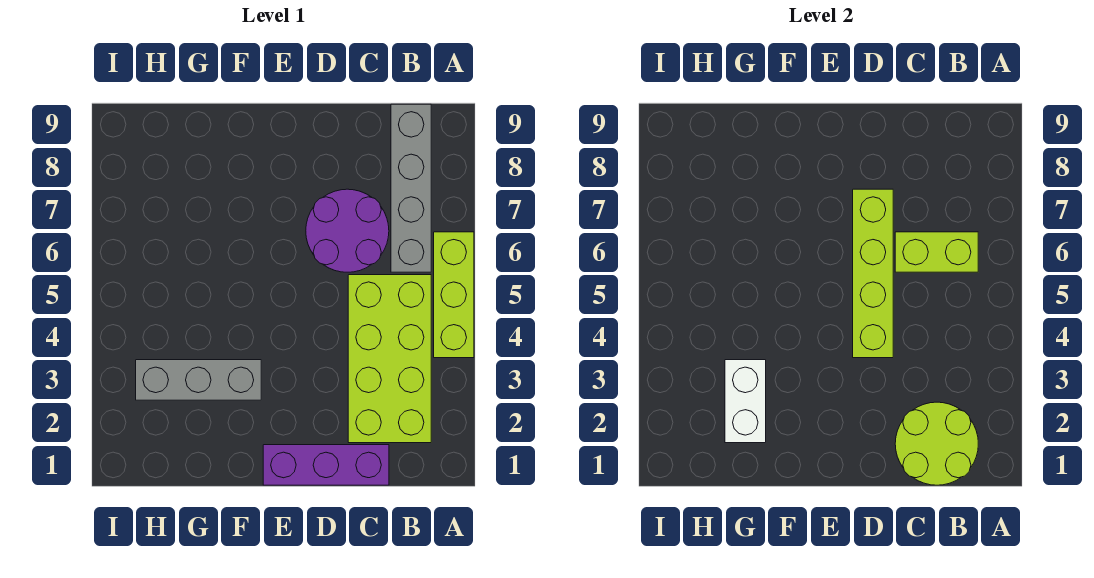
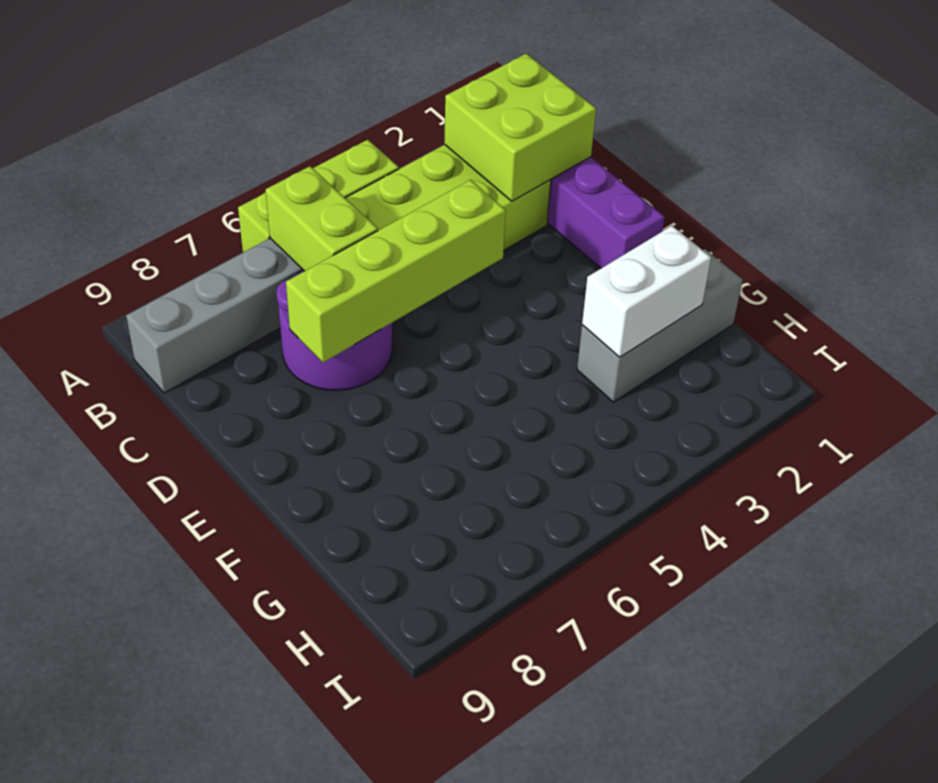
lime 2x2 round brick [895,402,978,485] -> lime 2x2 brick [444,54,596,201]
grey 1x3 brick [136,360,261,400] -> grey 1x3 brick turned to [577,249,743,402]

